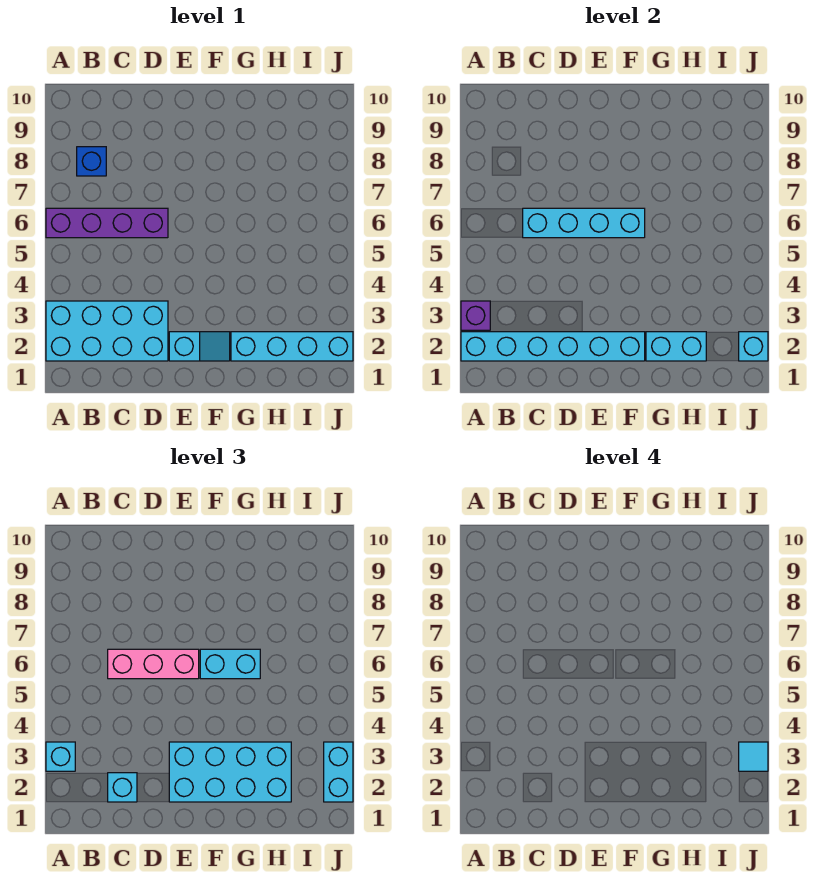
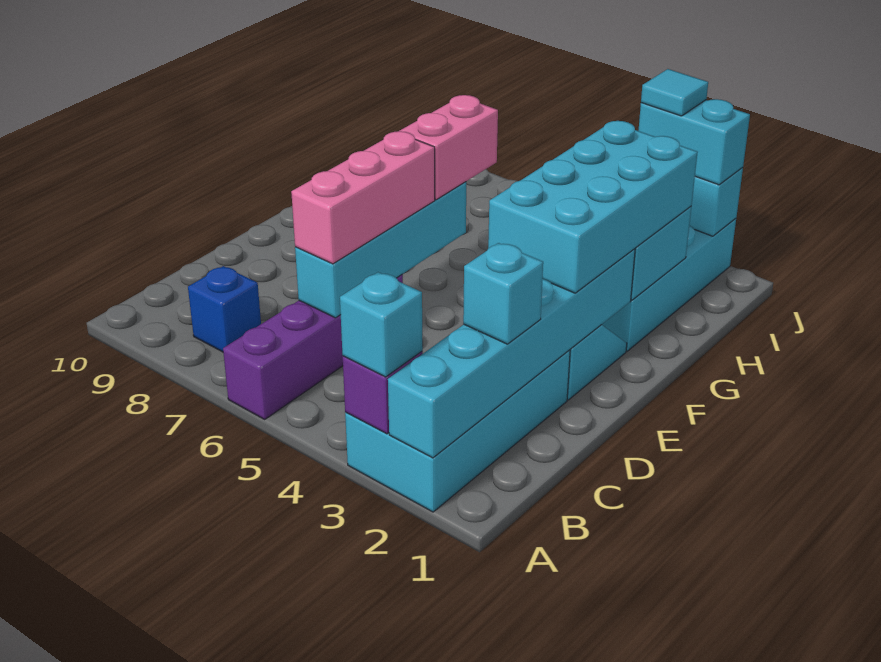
cyan 1x2 brick [200,649,260,679] -> pink 1x2 brick [400,95,498,200]

